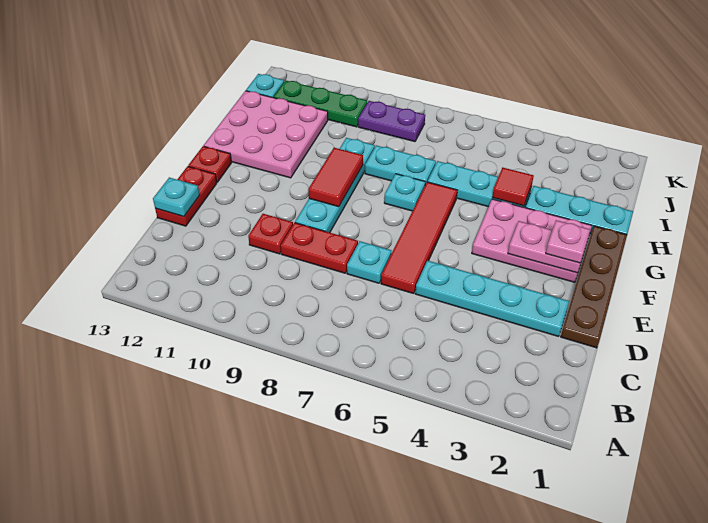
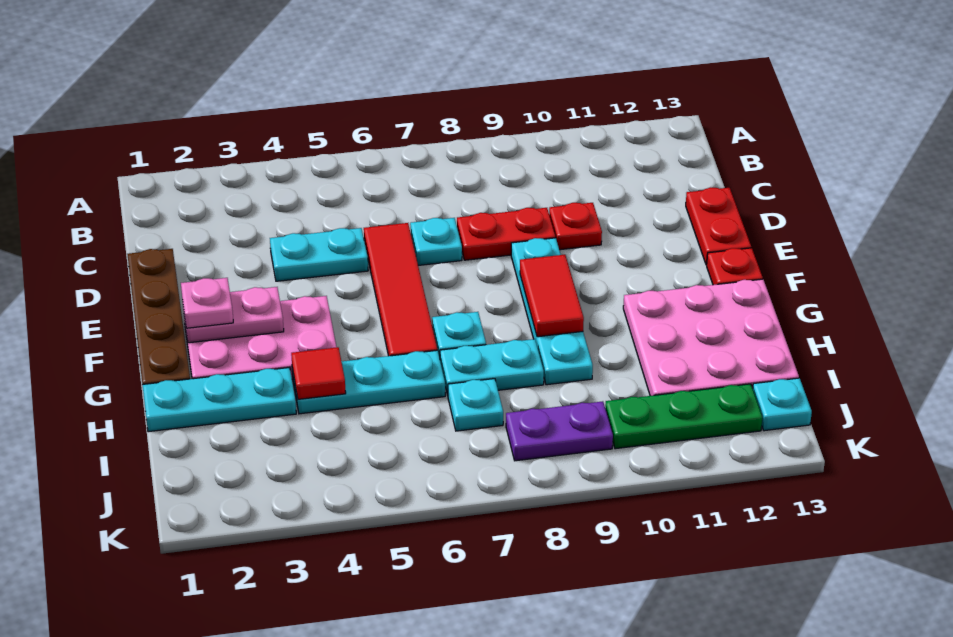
cyan 1x4 plate [415,261,569,336] -> cyan 1x2 plate [270,228,368,281]
cyan 1x1 plate [153,178,200,217] -> cyan 1x1 plate moved to [448,379,503,431]

